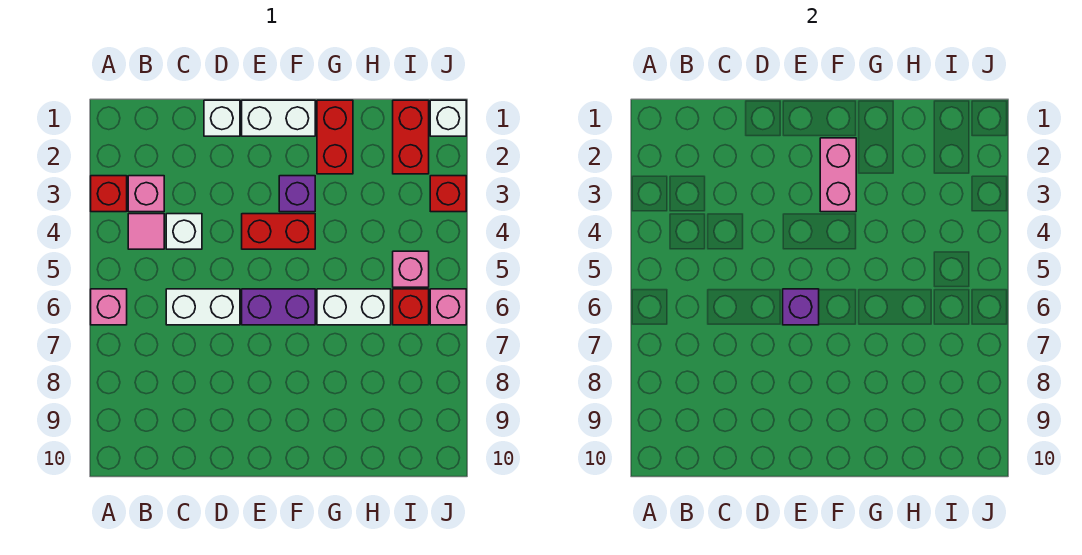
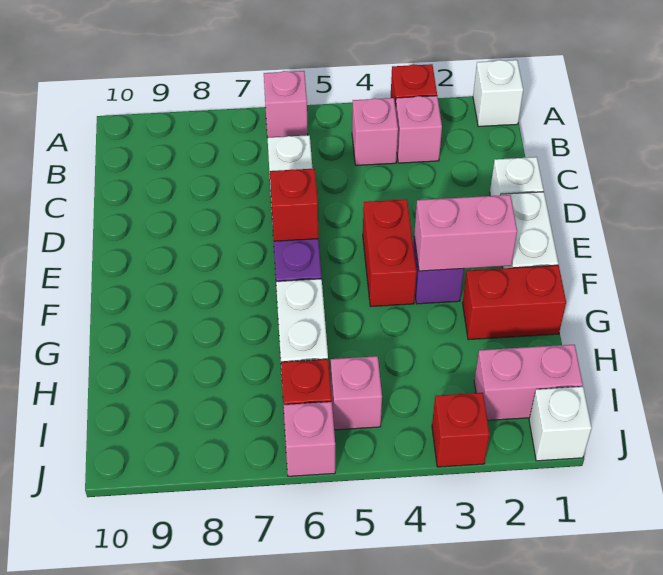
pink 1x1 tile [128,214,164,249] -> pink 1x1 brick [352,98,398,165]
white 1x1 brick [166,214,202,249] -> white 1x1 brick moved to [473,60,523,127]
purple 1x1 brick [783,289,819,325] -> red 1x1 brick [270,169,318,241]
red 1x2 brick [393,100,429,174] -> pink 1x2 brick [474,345,583,420]

